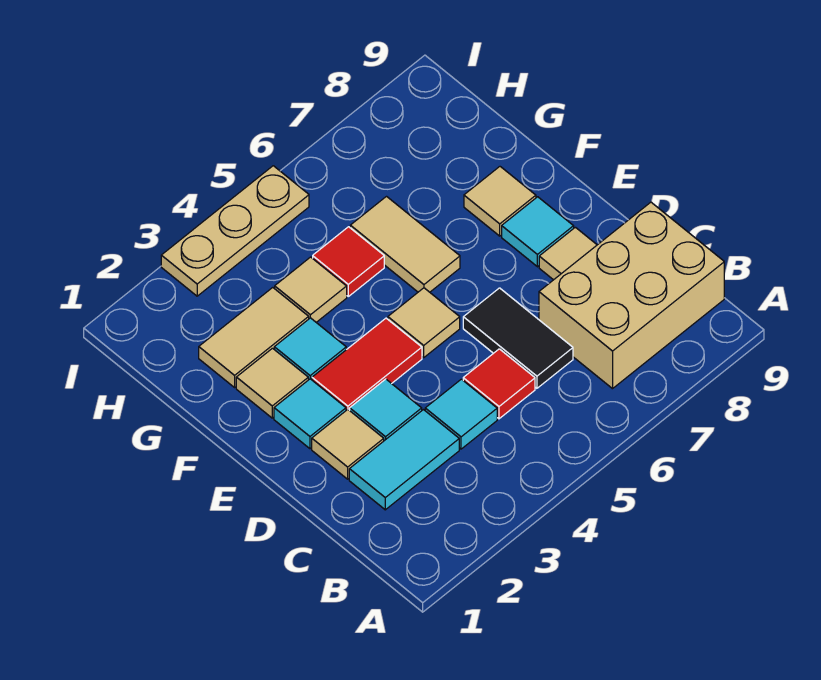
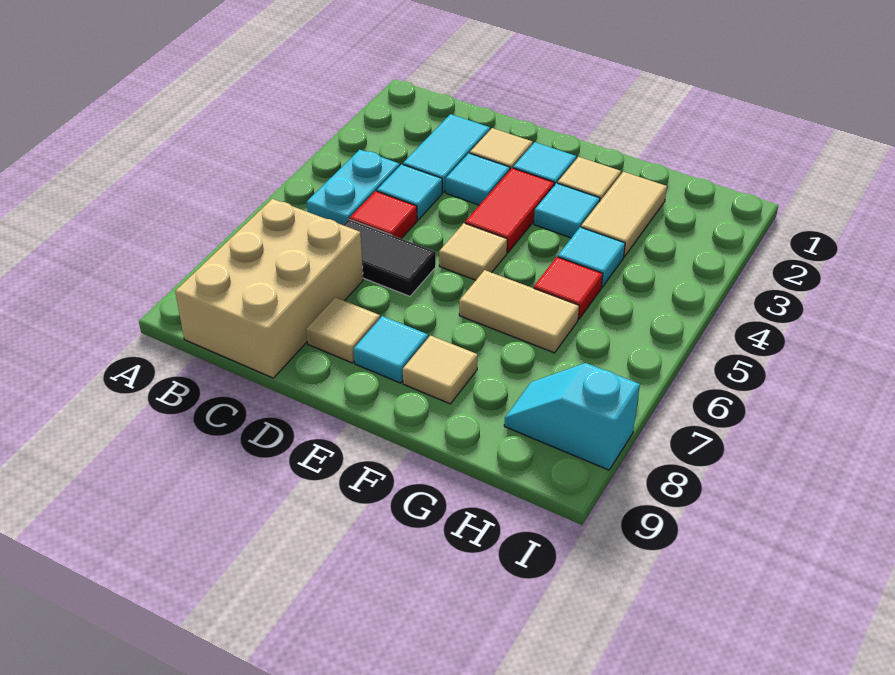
none -> cyan 1x2 plate [307,150,400,225]
tan 1x1 tile [275,257,347,322] -> cyan 1x1 tile [558,227,625,287]
none -> cyan 1x2 slope [504,363,640,470]
tan 1x3 plate [161,166,309,296] -> none

